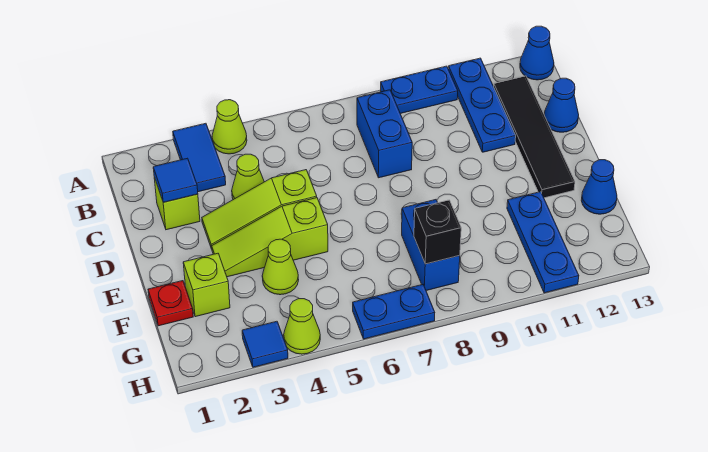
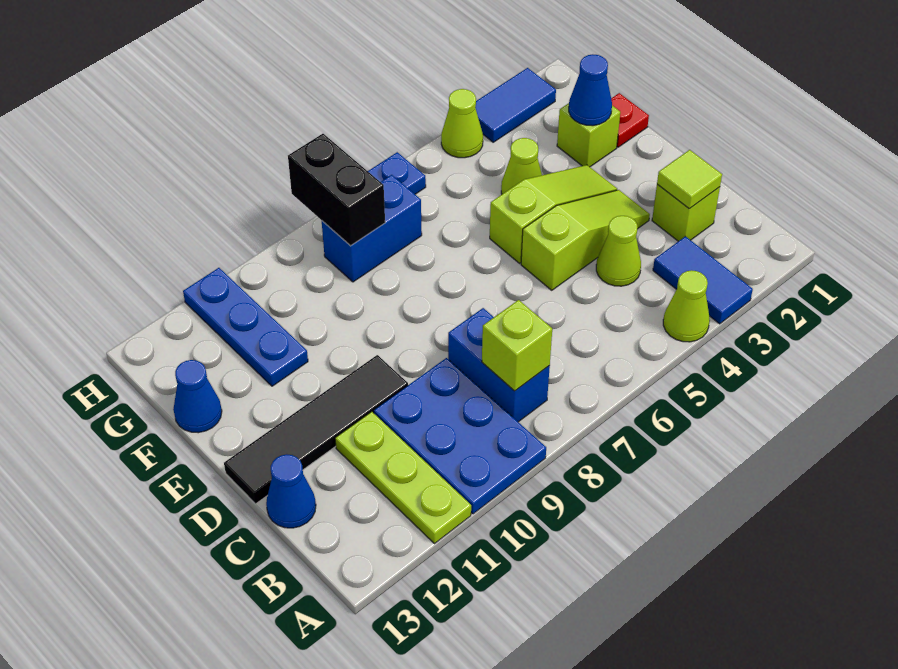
blue 1x2 plate [381,66,458,114] -> blue 2x3 plate [374,358,546,514]
blue 1x3 plate [448,58,516,152] -> lime 1x3 plate [335,412,471,544]
blue 1x1 cone [520,26,554,80] -> blue 1x1 cone moved to [569,54,612,126]
none -> lime 1x1 brick [482,300,552,391]
black 1x4 tile [494,76,575,198] -> black 1x4 tile turned to [224,355,408,504]
blue 1x1 tile [153,158,198,202] -> lime 1x1 tile [657,150,722,209]
blue 1x2 brick [402,200,460,291] -> blue 1x2 brick turned to [322,175,422,282]
black 1x1 brick [414,200,461,264] -> black 1x2 brick [288,134,385,246]
blue 1x1 tile [242,321,288,367] -> blue 1x2 tile [476,68,556,142]

